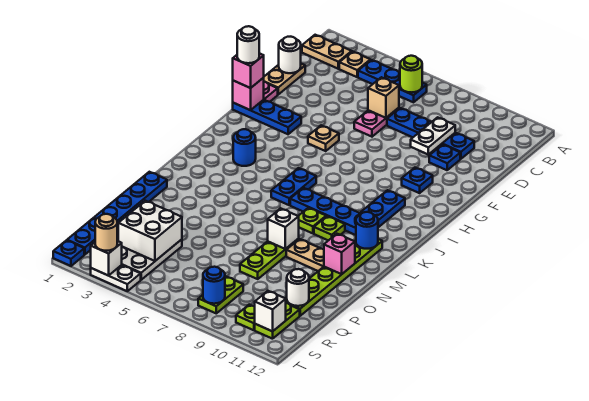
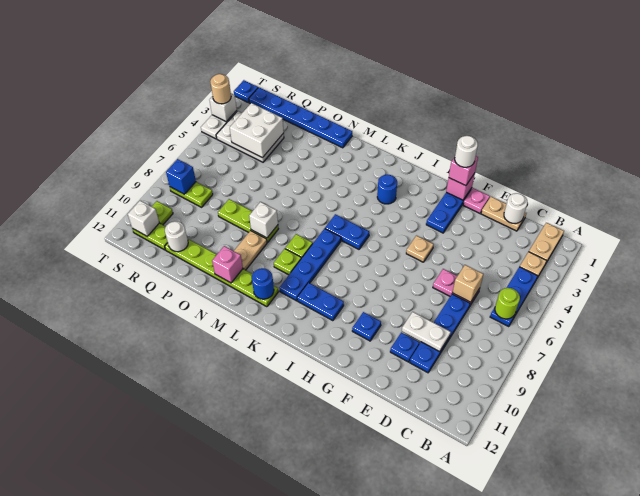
blue 1x1 round brick [203,267,225,304] -> blue 1x1 brick [166,159,196,194]

